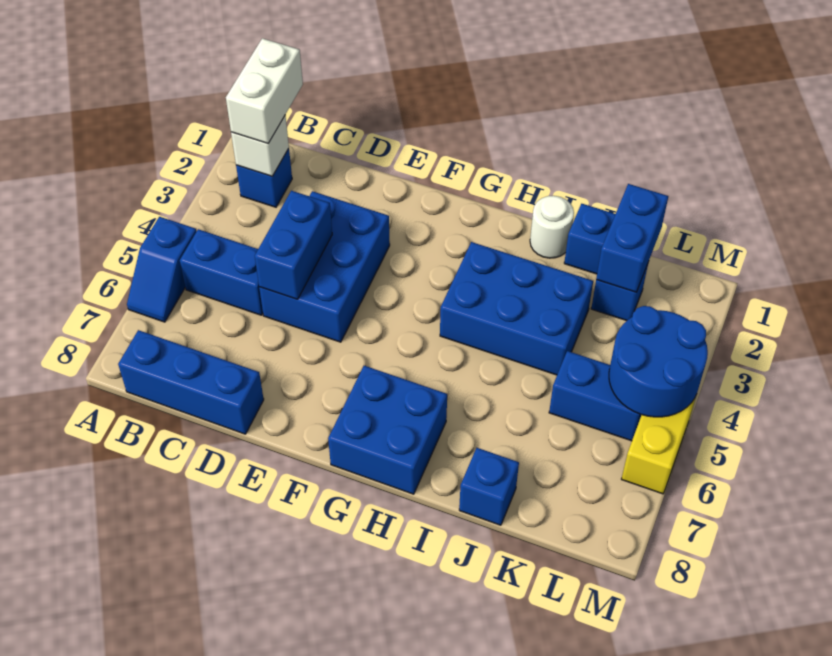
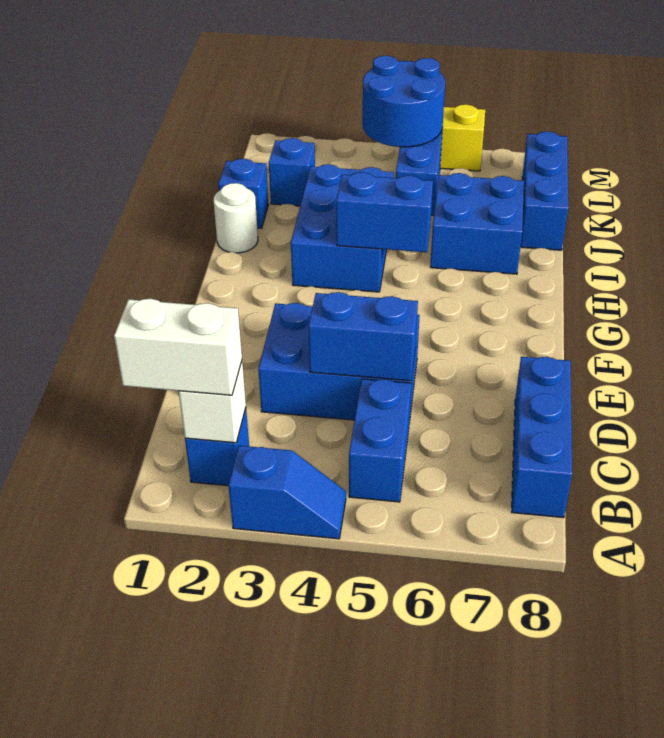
blue 1x2 slope [127,217,197,322] -> blue 1x2 slope moved to [228,446,346,539]
blue 2x2 brick [328,366,447,494] -> blue 2x2 brick moved to [430,173,524,274]
blue 1x1 brick [459,448,519,525] -> blue 1x3 brick [521,131,568,250]
blue 1x2 brick [596,184,668,292] -> blue 1x2 brick moved to [336,172,433,252]

